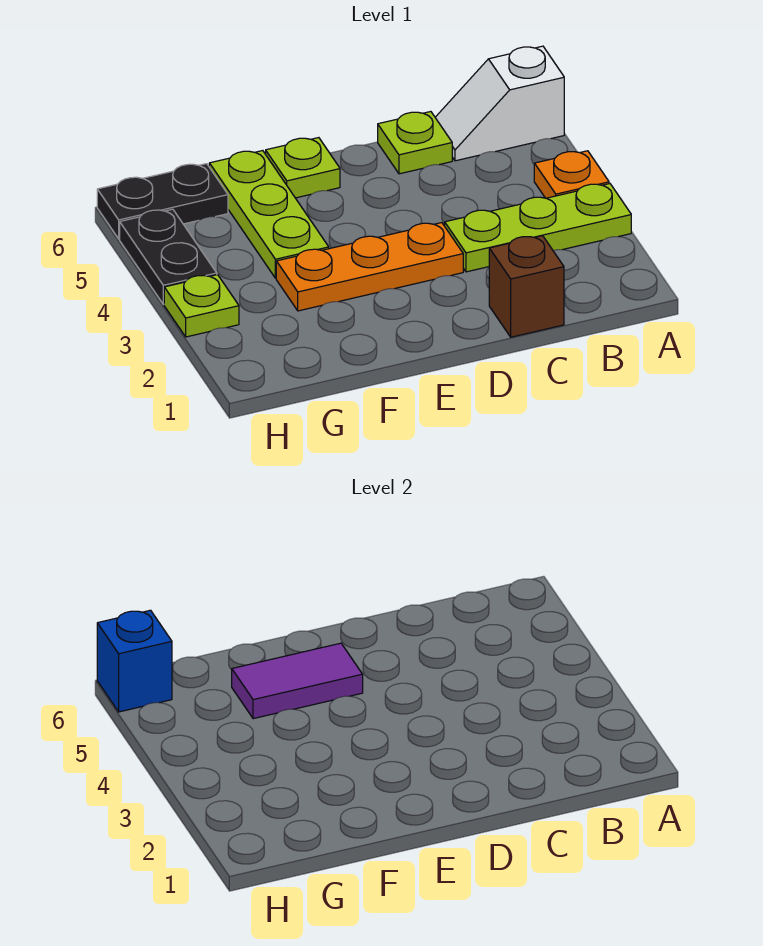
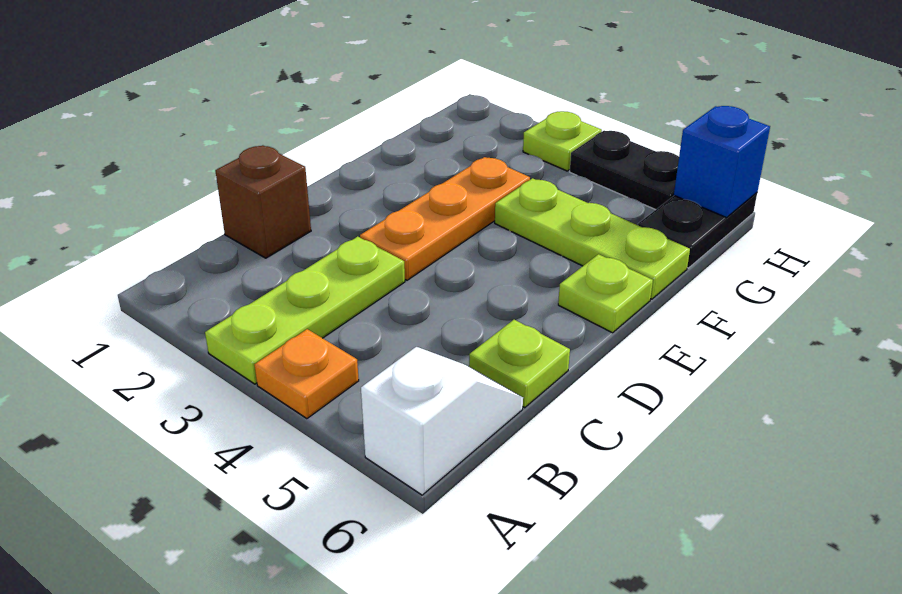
purple 1x2 tile [232,643,363,719] -> none

